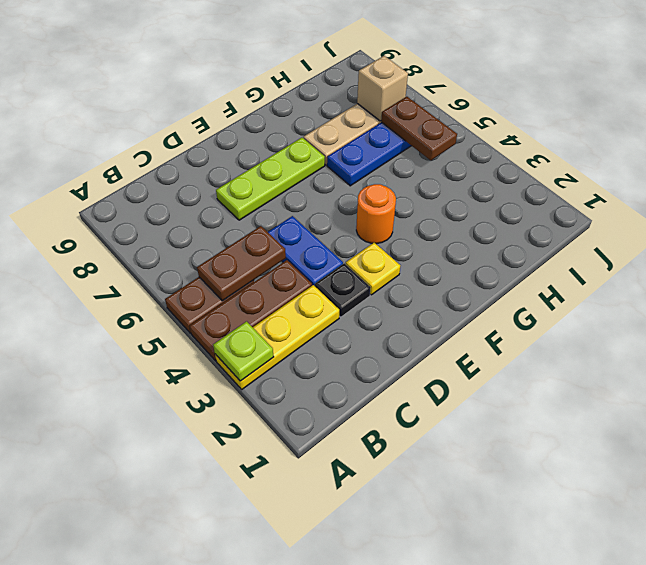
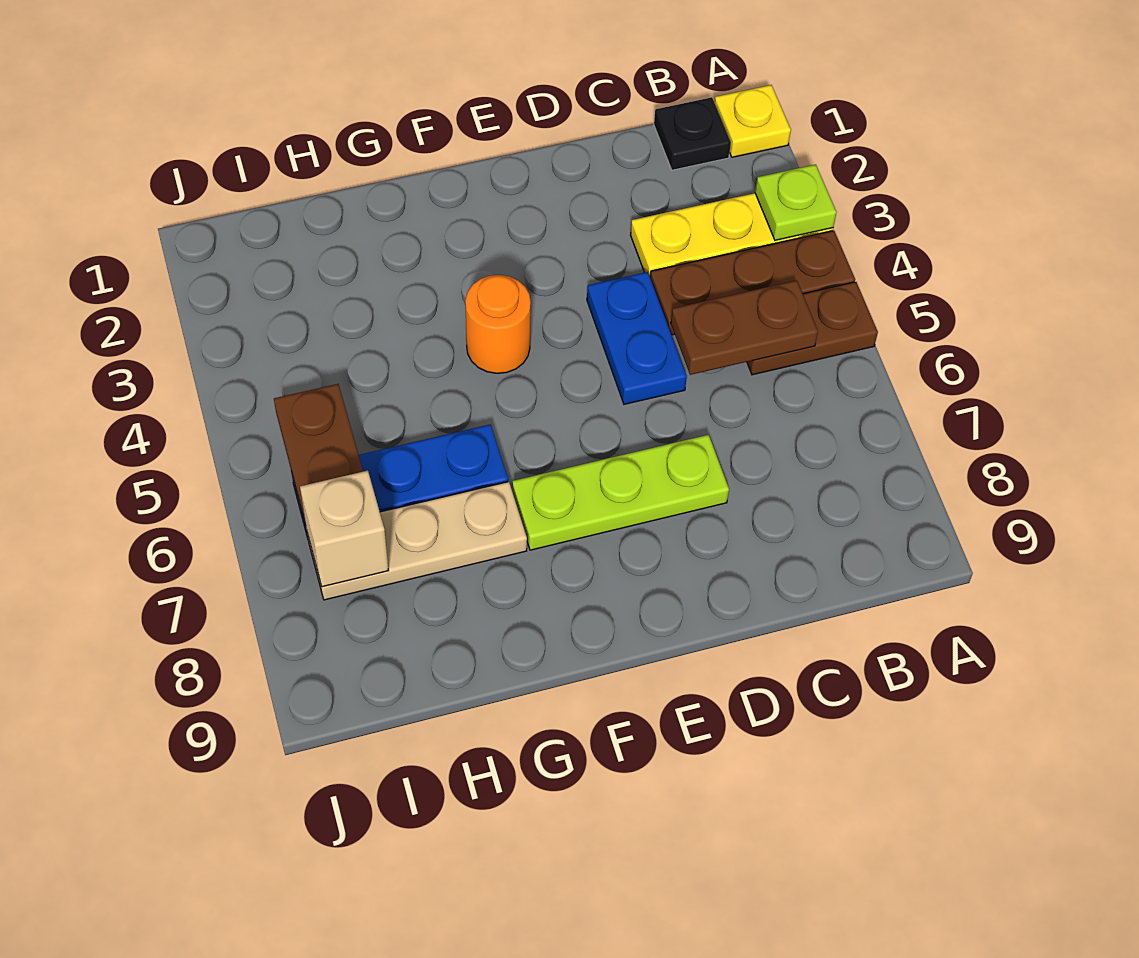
black 1x1 plate [315,263,371,317] -> black 1x1 plate moved to [654,97,731,170]
yellow 1x1 plate [346,243,400,295] -> yellow 1x1 plate moved to [714,85,791,157]

